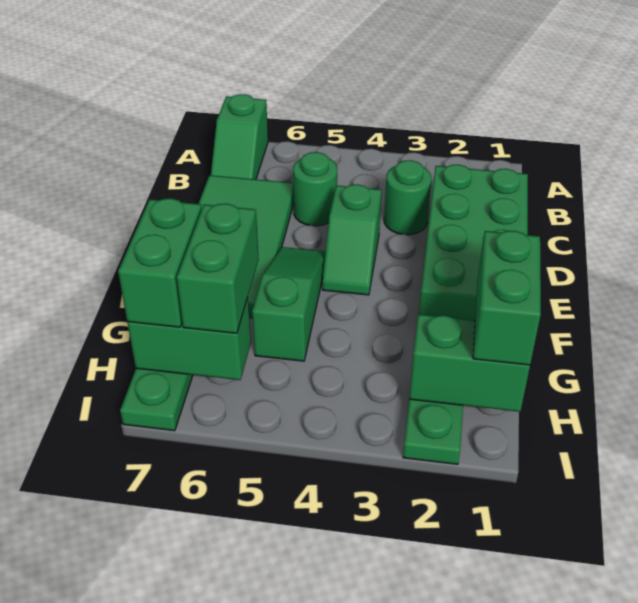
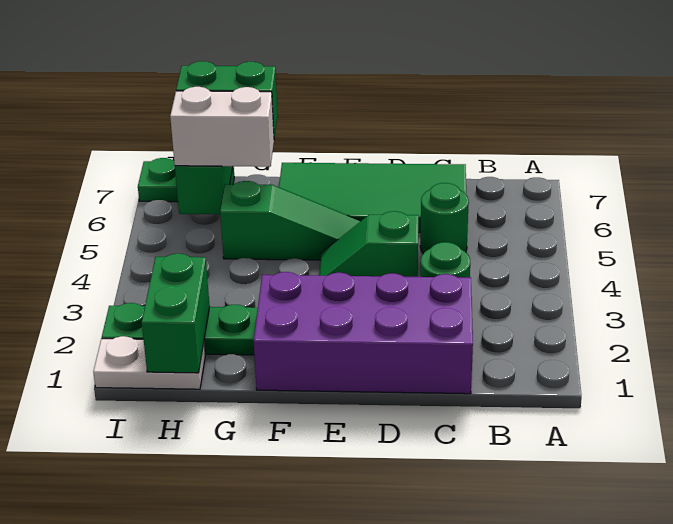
green 1x2 slope [211,94,268,179] -> none
green 2x4 brick [419,165,528,320] -> purple 2x4 brick [254,272,473,394]
green 1x2 brick [473,231,541,365] -> none
green 1x2 brick [177,204,259,333] -> white 1x2 brick [170,87,274,167]
none -> white 1x2 plate [93,336,205,389]

